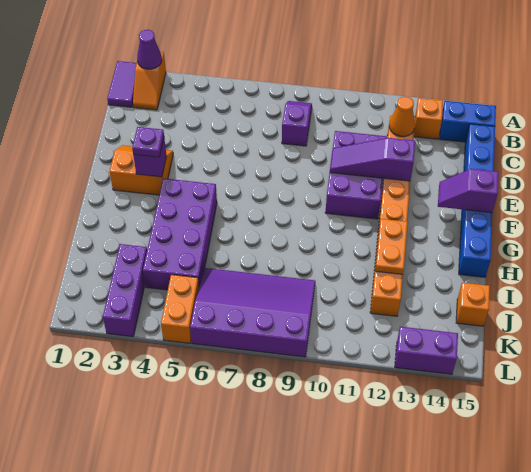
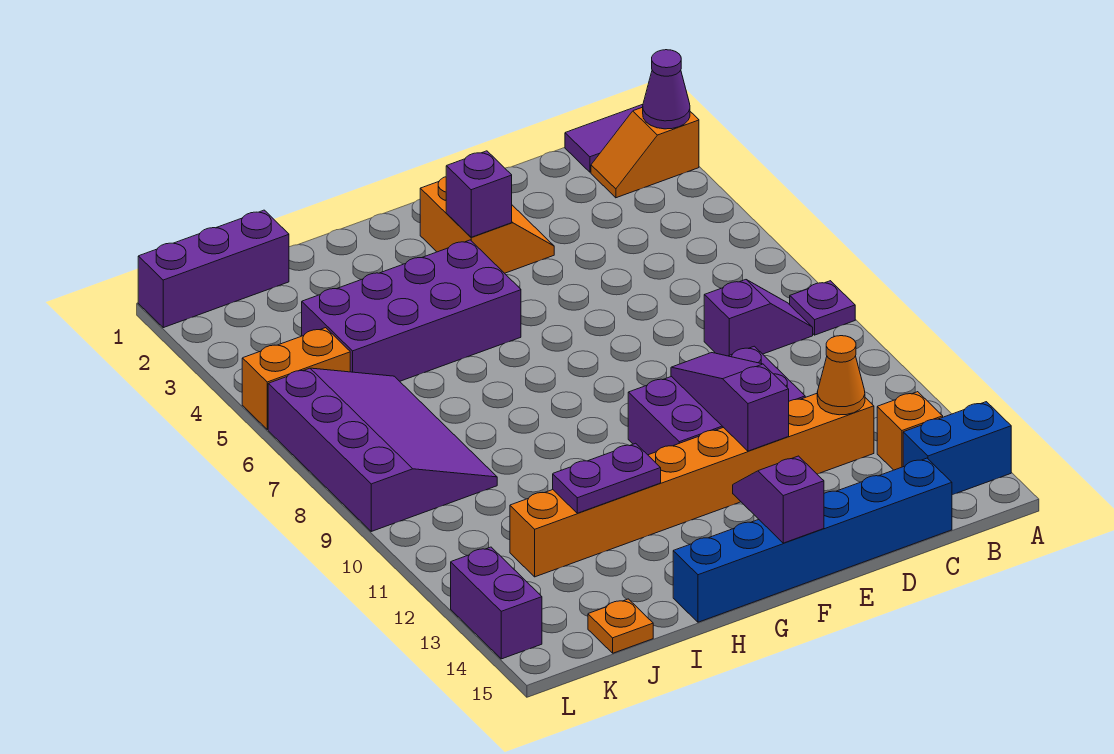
blue 1x2 brick [439,101,496,142] -> blue 1x2 brick turned to [903,402,1011,495]
purple 1x1 plate [132,127,164,157] -> purple 1x1 plate moved to [790,281,855,335]
orange 1x2 plate [375,219,408,274] -> purple 1x2 plate [553,443,661,513]
purple 1x3 brick [103,244,147,337] -> purple 1x3 brick moved to [138,210,289,328]
orange 1x1 brick [456,283,490,326] -> orange 1x1 plate [588,599,653,653]

